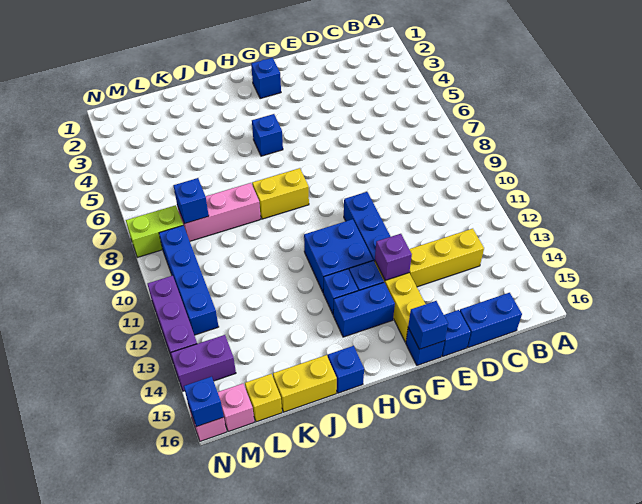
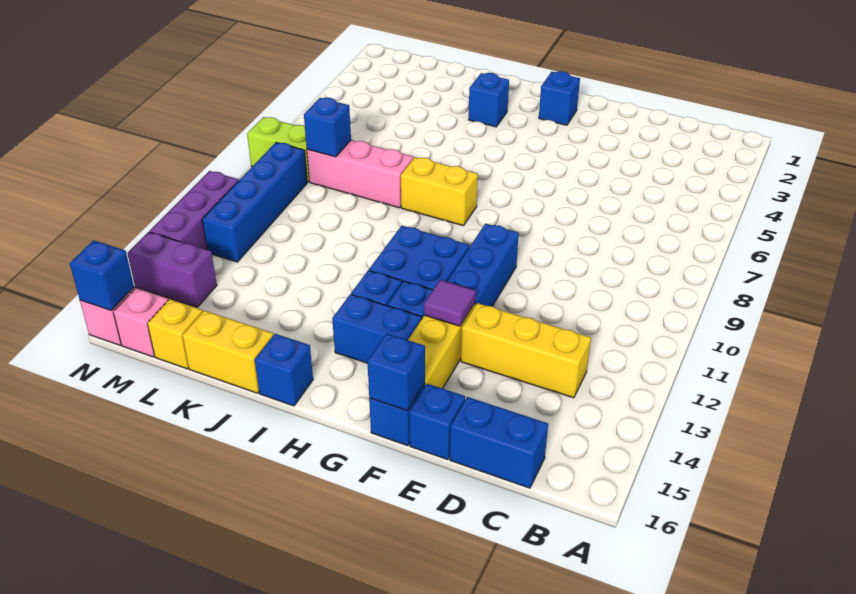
purple 1x1 brick [375,234,412,280] -> purple 1x1 tile [424,280,476,326]
blue 1x1 brick [252,114,283,156] -> blue 1x1 brick moved to [469,73,509,127]

